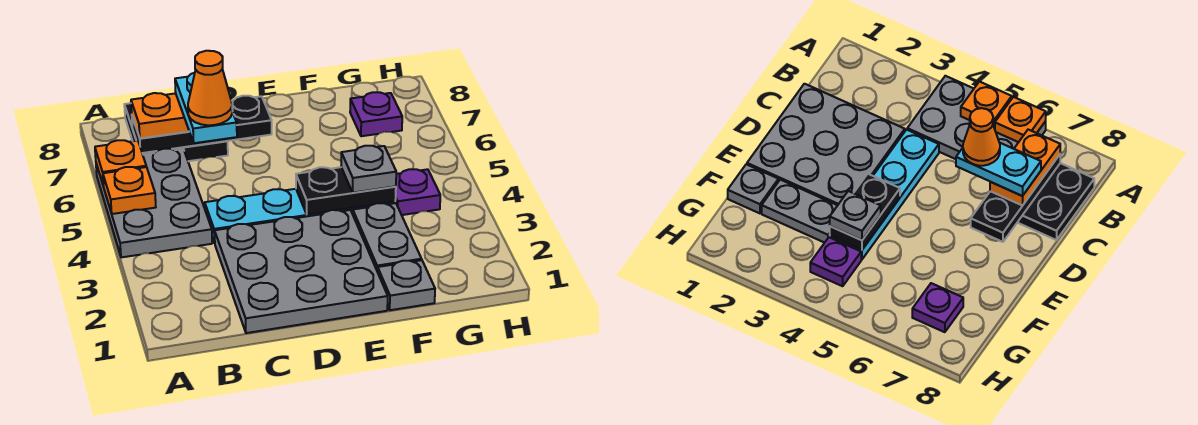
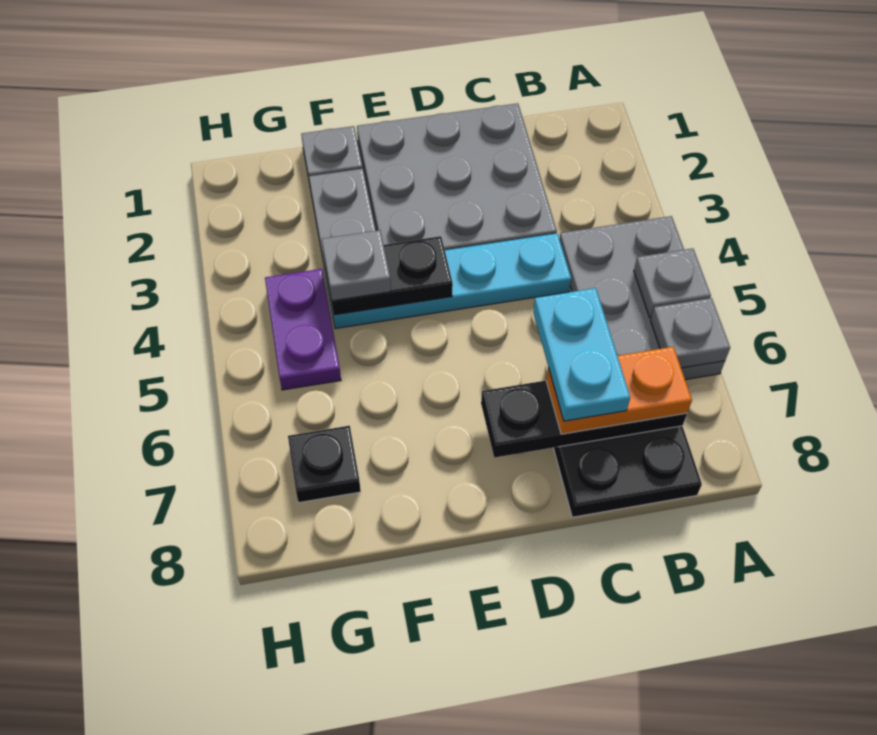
orange 1x1 plate [103,167,156,214] -> grey 1x1 plate [634,248,711,318]
orange 1x1 plate [95,140,146,186] -> grey 1x1 plate [651,298,730,368]
orange 1x1 cone [188,51,232,125] -> none
purple 1x1 plate [395,169,440,215] -> purple 1x2 plate [265,269,341,390]
purple 1x1 plate [350,92,402,136] -> black 1x1 plate [288,426,361,503]

